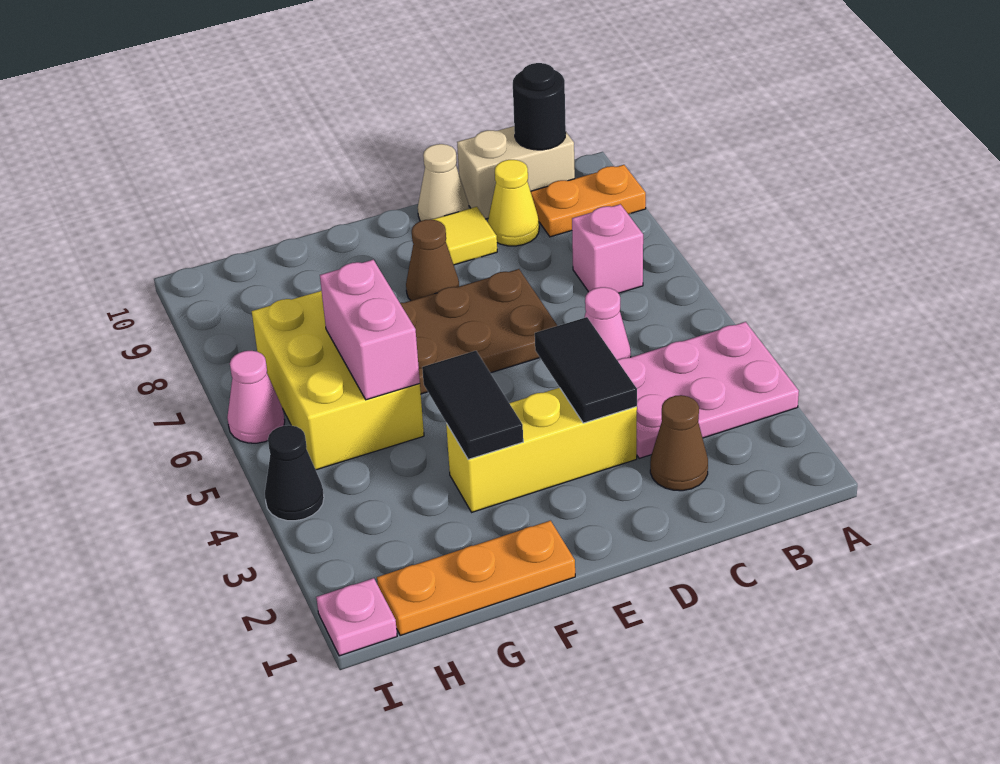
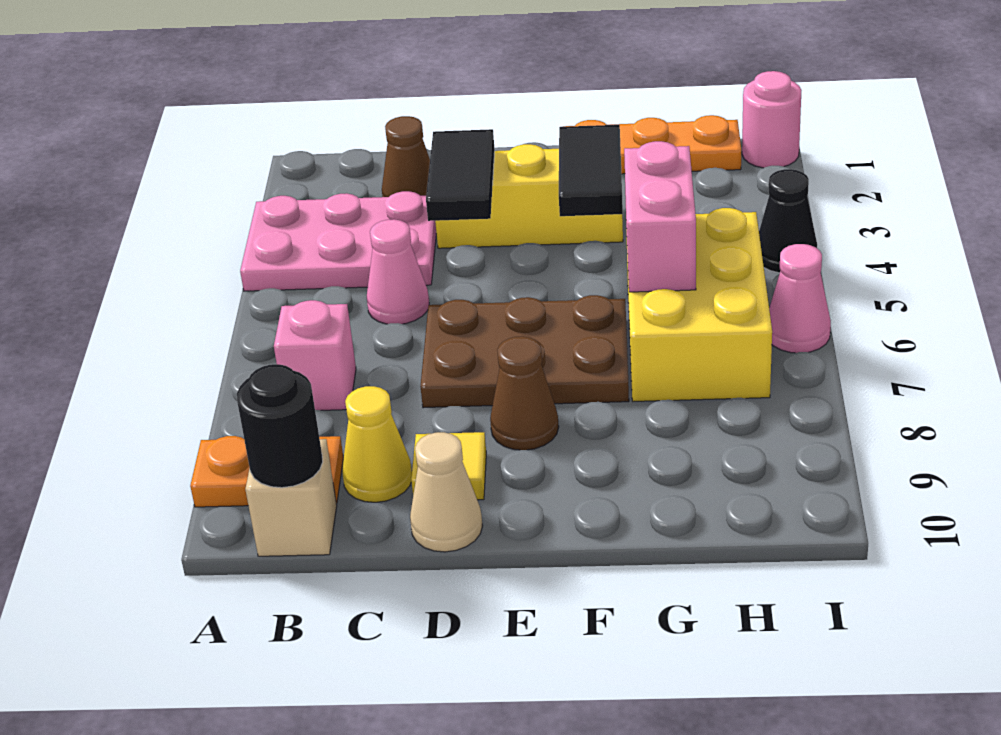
tan 1x2 brick [457,126,575,219] -> tan 1x1 brick [245,439,337,556]
pink 1x1 plate [316,578,397,656] -> pink 1x1 round brick [742,71,802,168]

